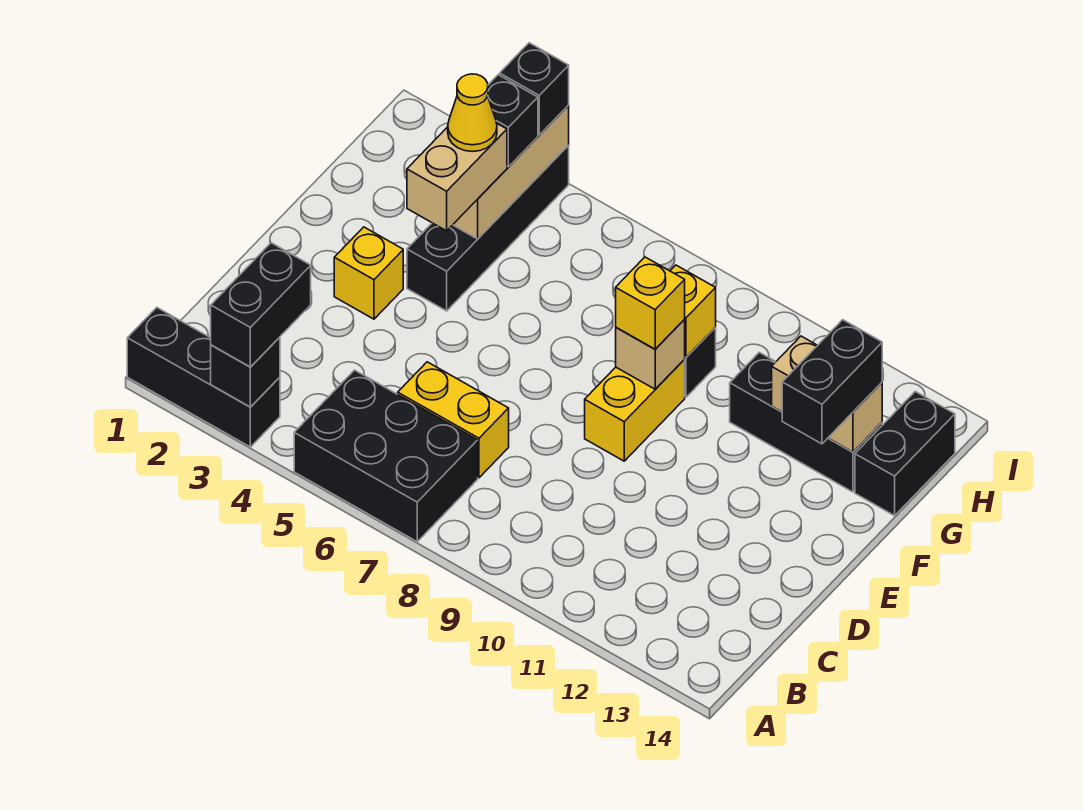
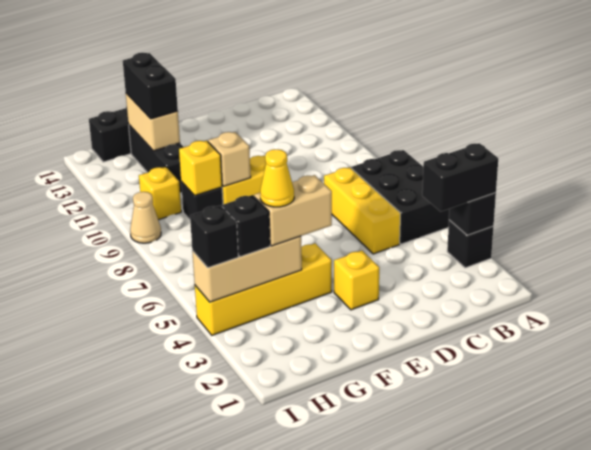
black 1x3 brick [127,308,280,447] -> black 1x1 brick [447,220,493,268]
yellow 1x2 brick [398,362,509,478] -> yellow 1x3 brick [324,167,401,254]
black 1x4 brick [407,145,569,311] -> yellow 1x4 brick [195,243,332,335]
yellow 1x1 brick [616,257,685,349] -> yellow 1x1 brick moved to [139,167,181,220]
black 1x2 brick [782,320,882,444] -> black 1x2 brick turned to [123,53,178,119]
none -> tan 1x1 cone [130,192,161,243]

